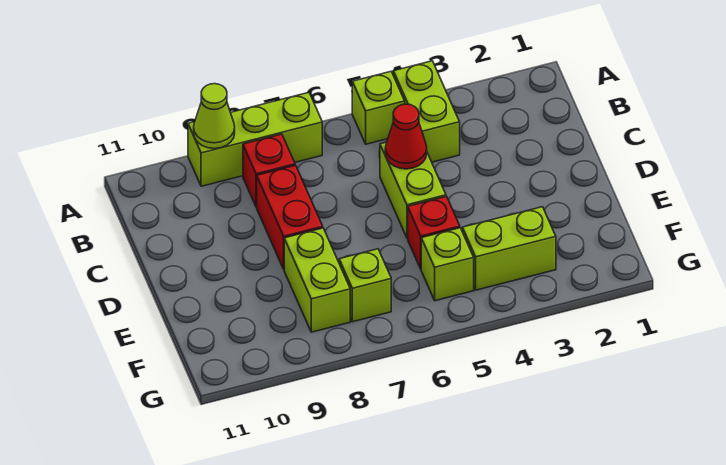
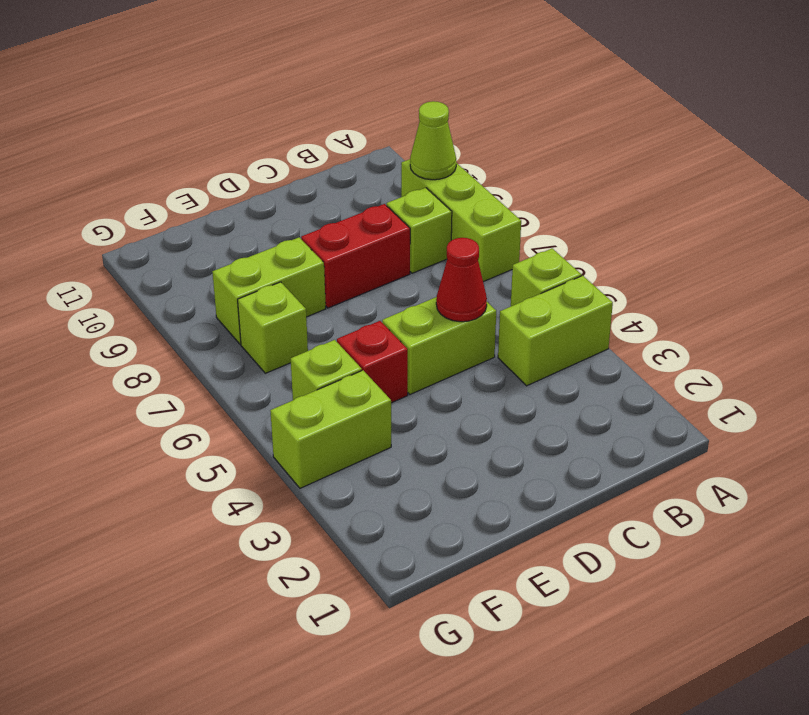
red 1x1 brick [243,134,295,207] -> lime 1x1 brick [387,188,452,273]
lime 1x2 brick [462,207,556,290] -> lime 1x2 brick turned to [270,370,391,488]

